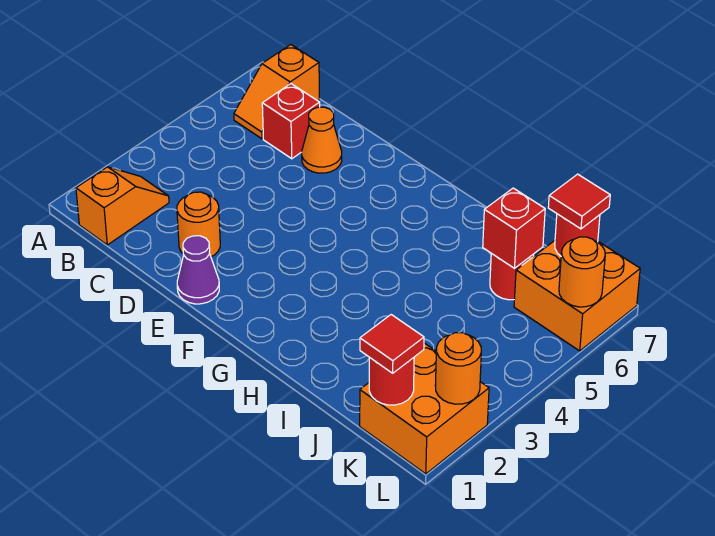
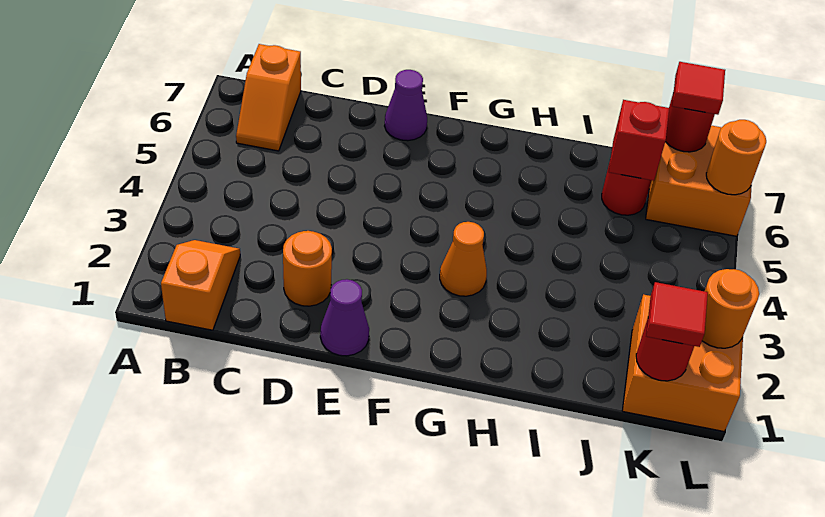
red 1x1 brick [262,84,320,159] -> none
orange 1x1 cone [302,107,342,173] -> orange 1x1 cone moved to [440,222,487,296]
none -> purple 1x1 cone [385,70,427,141]

